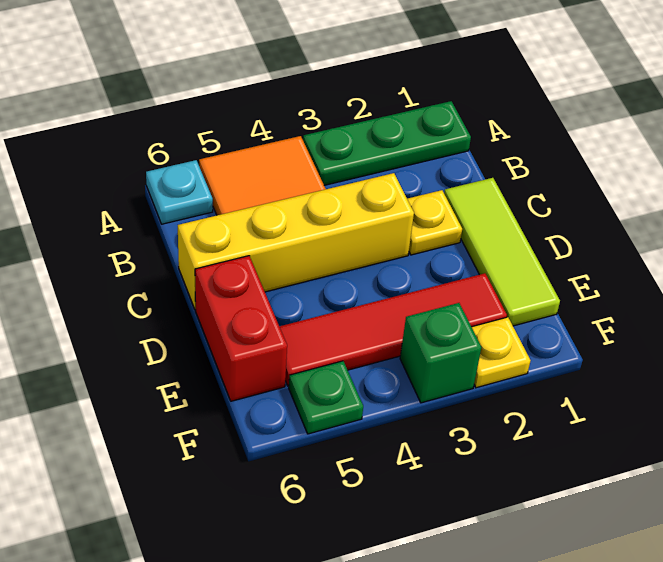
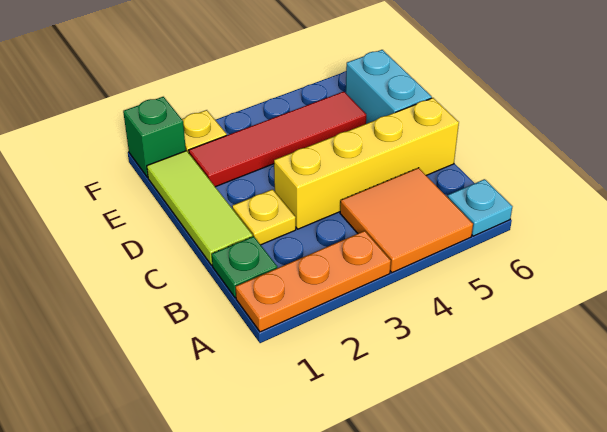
green 1x3 plate [303,101,471,185] -> orange 1x3 plate [236,231,391,332]
red 1x2 brick [195,256,287,401] -> cyan 1x2 brick [346,50,432,124]
green 1x1 brick [400,303,481,403] -> green 1x1 brick moved to [123,97,186,178]
green 1x1 plate [289,361,363,434] -> green 1x1 plate moved to [212,236,277,298]

